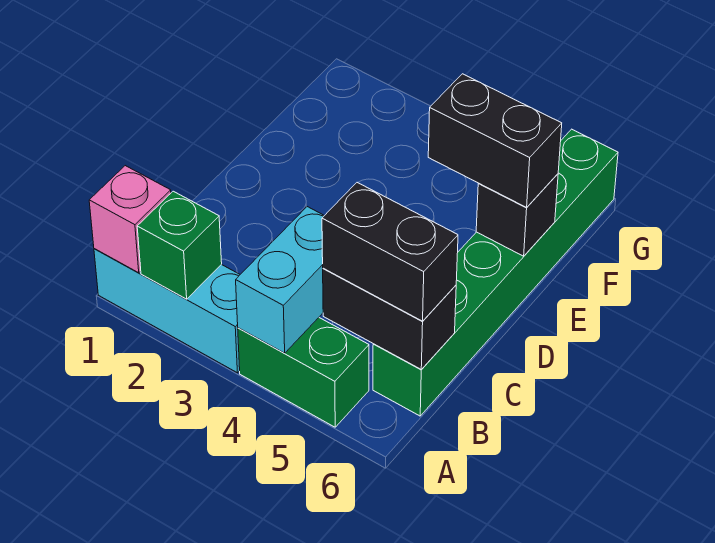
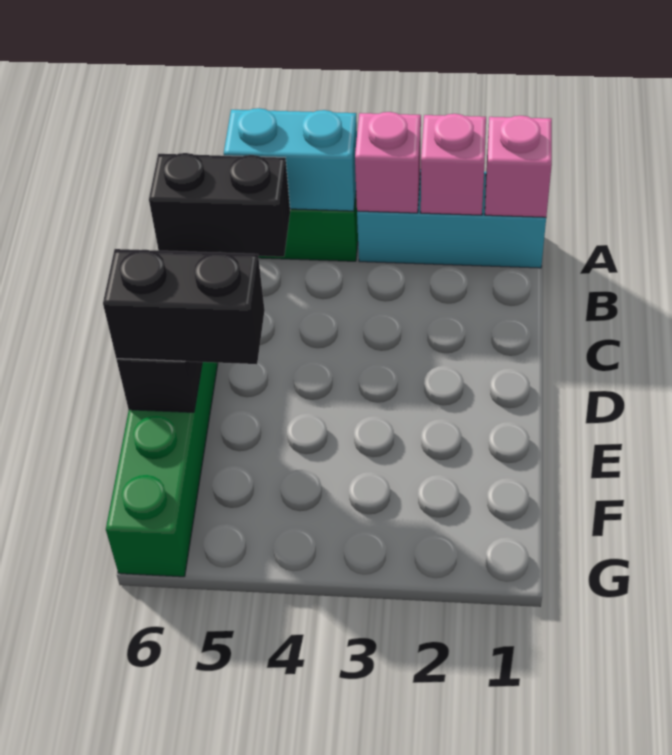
green 1x1 brick [137,191,222,299] -> pink 1x1 brick [421,114,486,215]
none -> pink 1x1 brick [355,112,421,213]
cyan 1x2 brick [236,207,324,353] -> cyan 1x2 brick turned to [224,108,357,211]
black 1x2 brick [322,183,458,321] -> none

